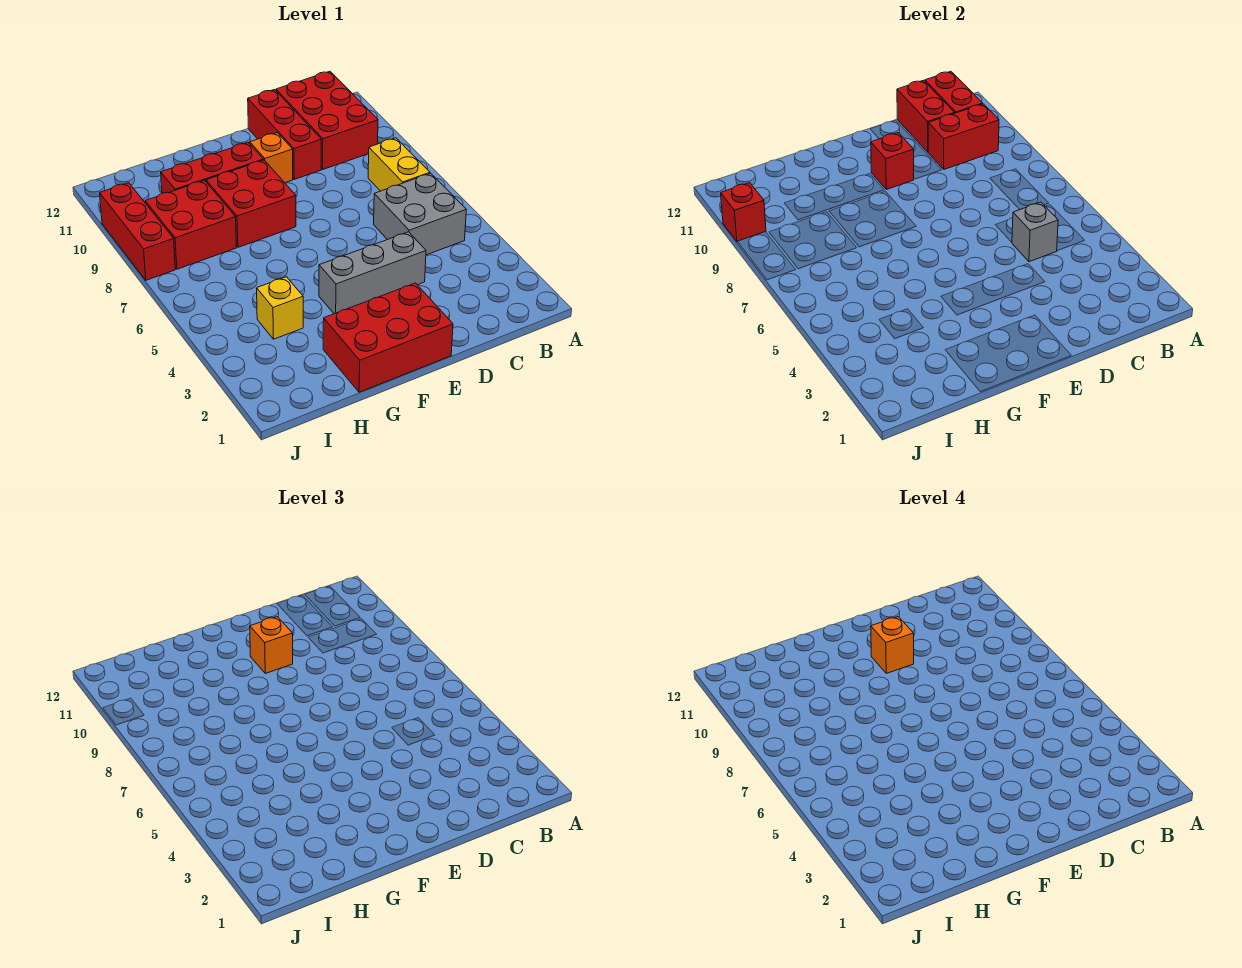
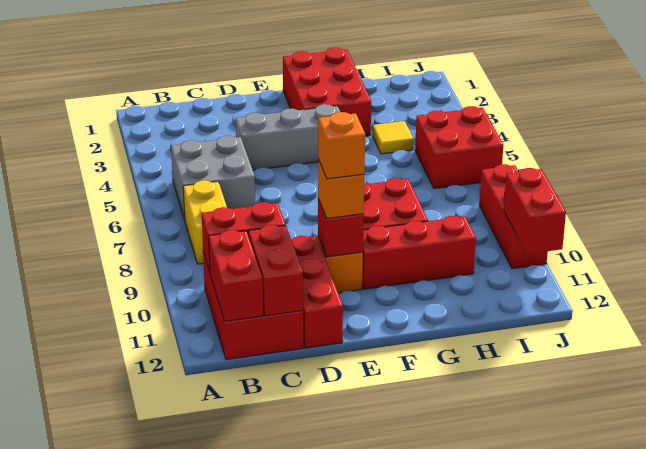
grey 1x1 brick [1012,202,1058,262] -> none
red 2x3 brick [323,283,453,392] -> red 2x3 brick turned to [283,48,371,136]
yellow 1x1 brick [257,277,303,339] -> yellow 1x1 tile [373,121,413,154]
red 2x2 brick [145,180,236,269] -> red 2x2 brick moved to [415,106,503,189]
red 1x1 brick [721,183,766,241] -> red 1x2 brick [504,168,566,254]

